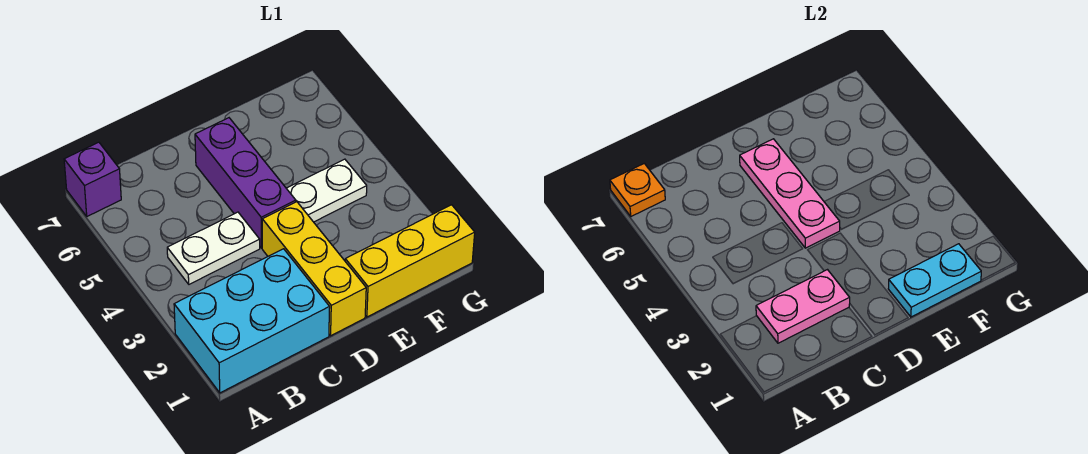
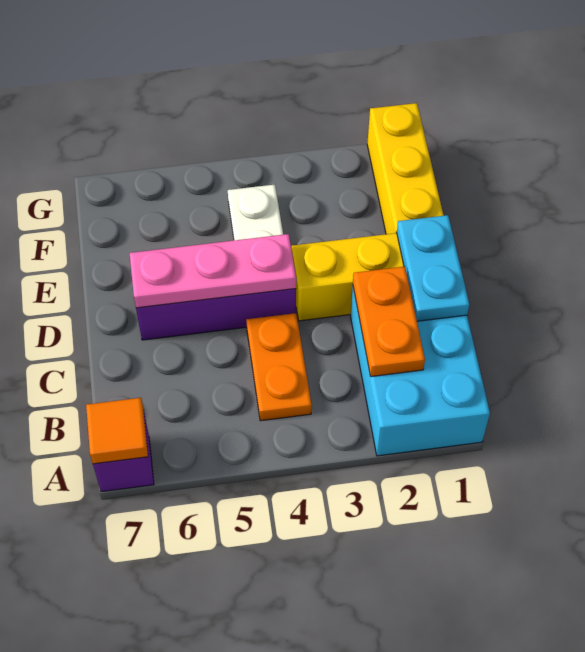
orange 1x1 plate [610,163,665,216] -> orange 1x1 tile [86,398,148,464]
pink 1x2 plate [756,270,850,343] -> orange 1x2 plate [353,267,425,377]
white 1x2 plate [167,212,260,284] -> orange 1x2 plate [246,313,312,421]
cyan 1x2 plate [888,244,981,317] -> cyan 1x2 plate moved to [397,215,469,321]

